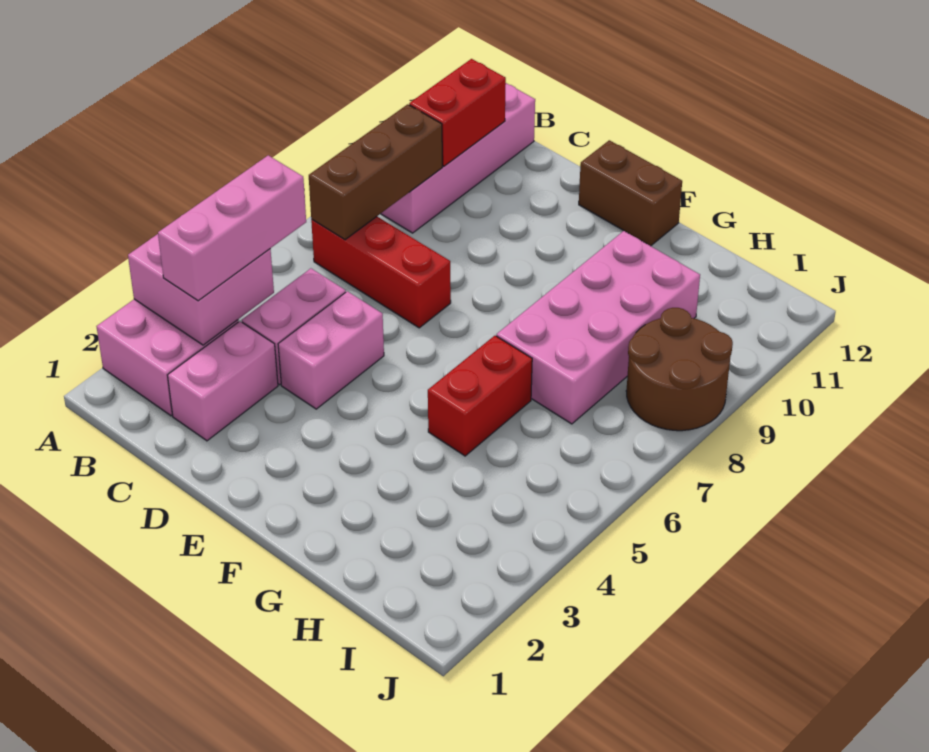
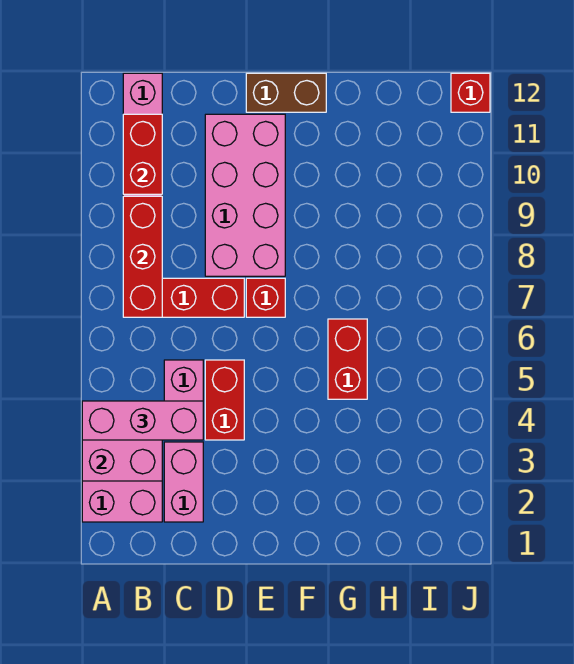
pink 1x3 brick [158,155,306,301] -> pink 1x3 brick turned to [82,401,203,440]
brown 1x3 brick [309,104,442,240] -> red 1x3 brick [123,196,162,317]
pink 1x2 brick [278,291,384,409] -> red 1x2 brick [205,360,244,440]
none -> red 1x1 brick [246,278,285,317]
pink 2x4 brick [496,231,700,424] -> pink 2x4 brick moved to [205,114,285,276]
brown 2x2 round brick [626,308,733,431] -> none
none -> red 1x1 brick [451,73,490,112]

